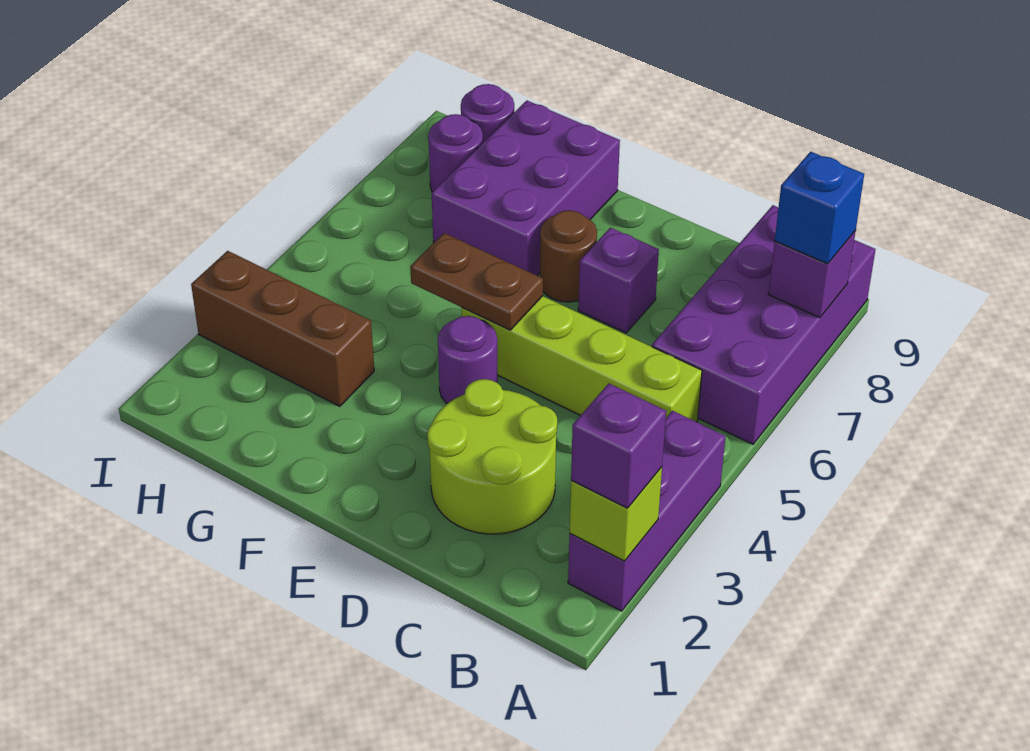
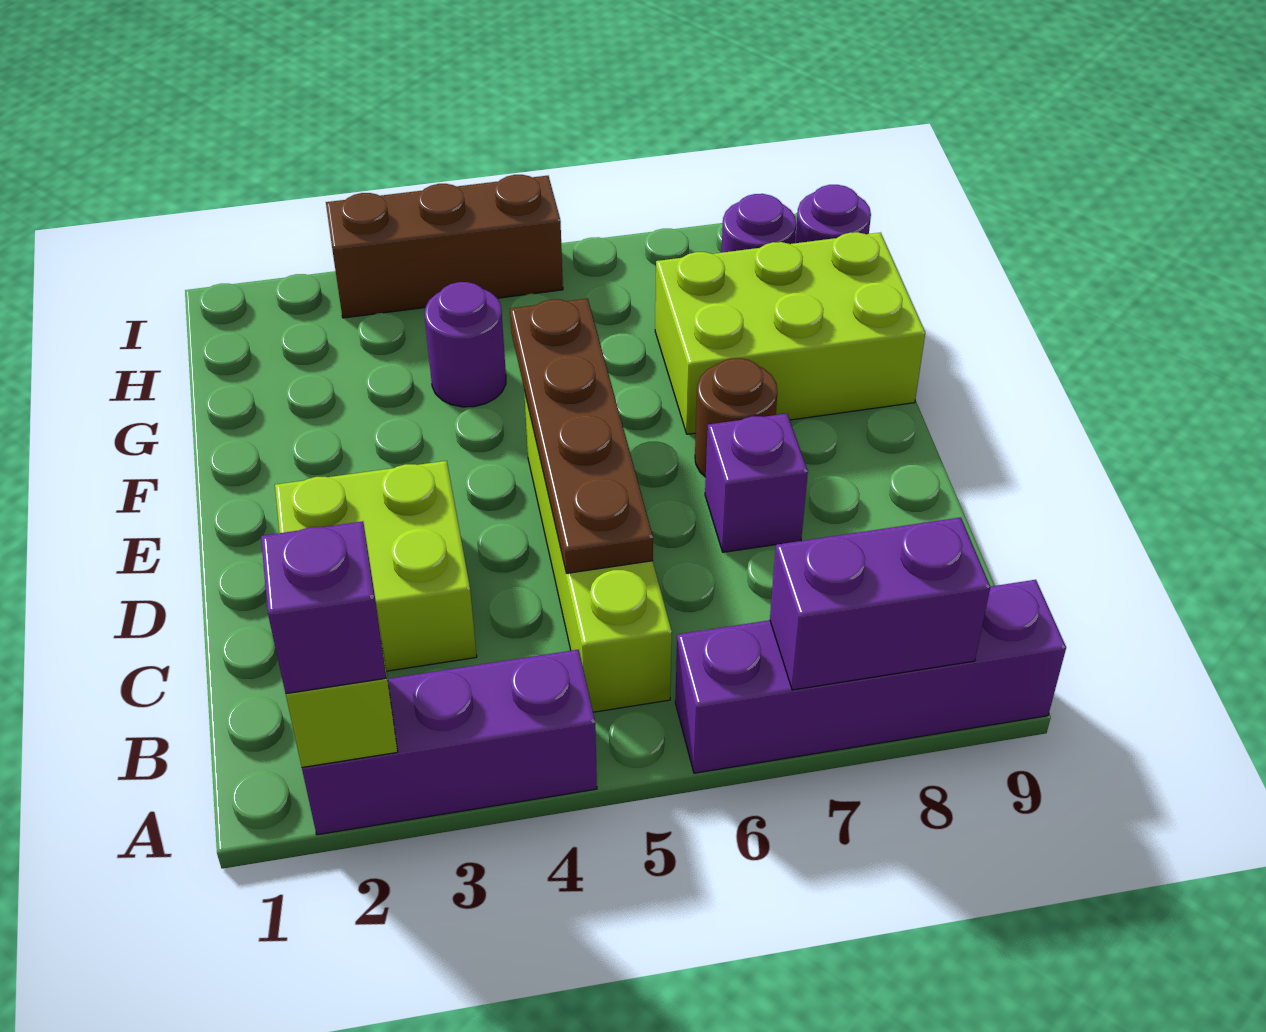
purple 2x4 brick [652,205,875,444] -> purple 1x4 brick [675,580,1066,773]
purple 1x1 brick [768,230,856,318] -> purple 1x2 brick [770,517,991,690]
blue 1x1 brick [775,152,864,264] -> none
lime 2x2 round brick [427,379,557,534] -> lime 2x2 brick [275,461,477,671]
purple 1x1 round brick [438,316,498,404] -> purple 1x1 round brick moved to [425,282,506,407]
brown 1x2 plate [410,233,543,330] -> brown 1x4 plate [510,298,653,574]
purple 2x3 brick [432,101,620,276] -> lime 2x3 brick [655,232,925,434]
brown 1x3 brick [191,251,374,406] -> brown 1x3 brick turned to [326,175,563,318]

